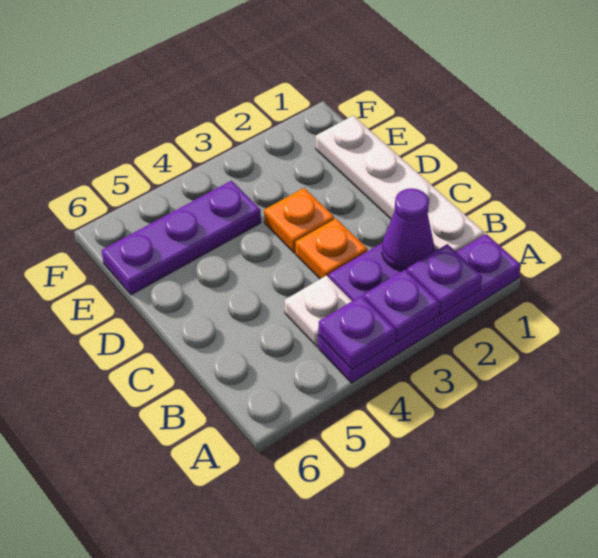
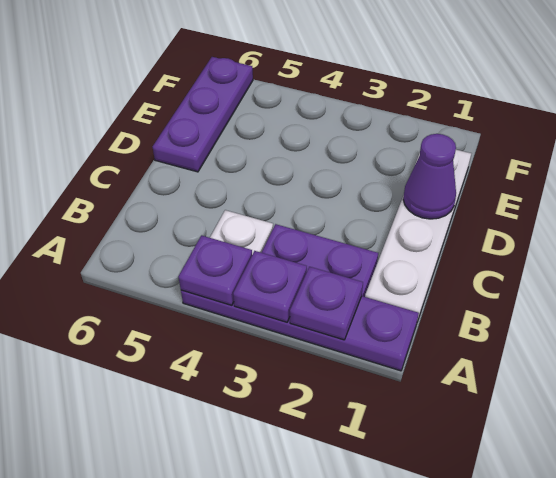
purple 1x1 cone [382,188,434,271] -> purple 1x1 cone moved to [403,134,456,219]
orange 1x1 plate [296,219,368,279] -> none
orange 1x1 plate [264,188,334,253] -> none
purple 1x3 plate [101,181,261,295] -> purple 1x3 plate turned to [153,57,253,172]

